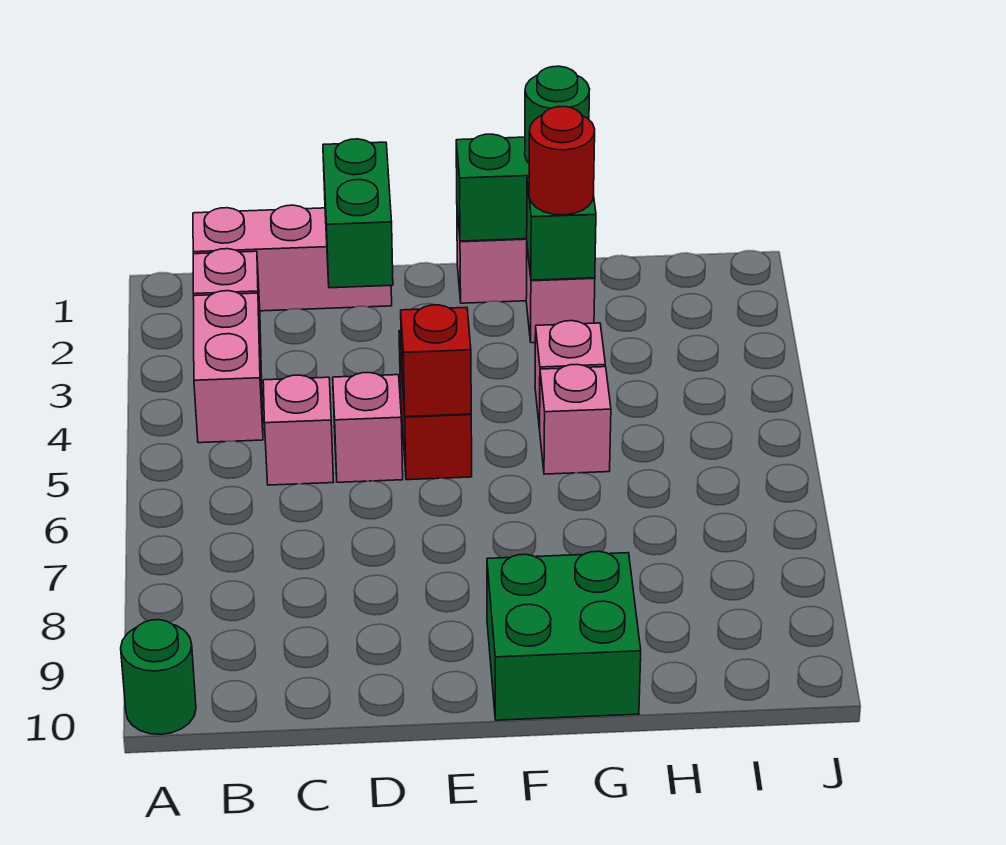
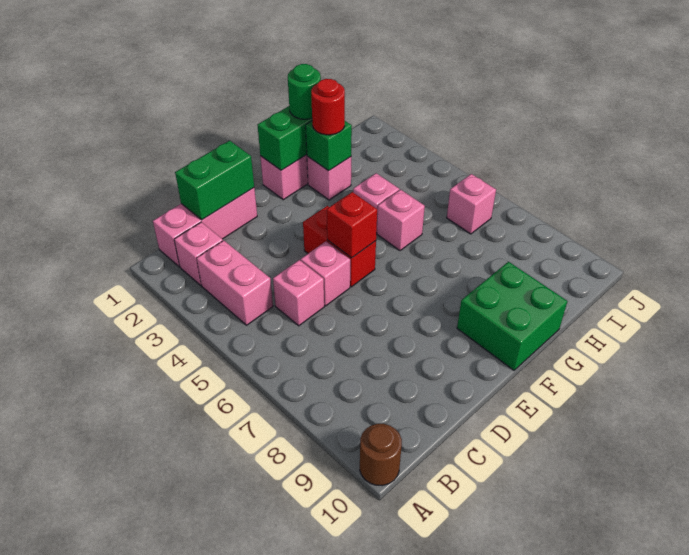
green 1x1 round brick [121,620,196,735] -> brown 1x1 round brick [360,424,402,486]
green 1x2 brick [323,139,393,288] -> green 1x2 brick turned to [175,141,254,220]
none -> pink 1x1 brick [447,174,496,234]

